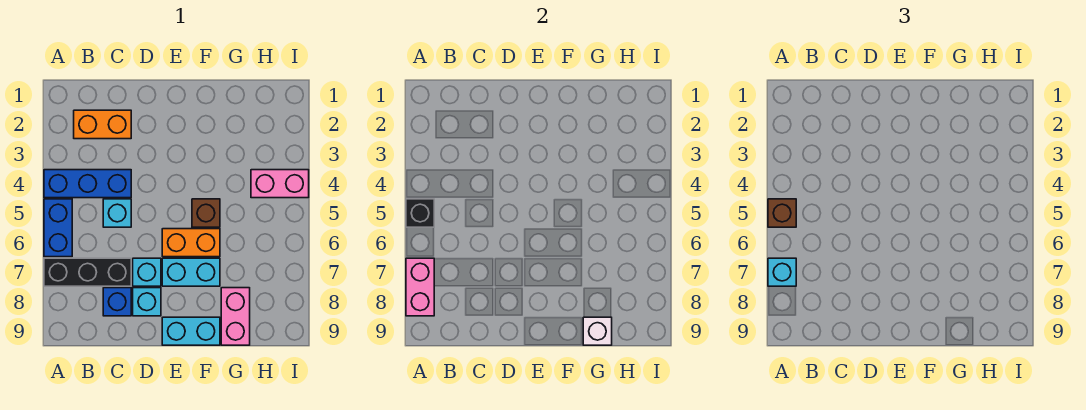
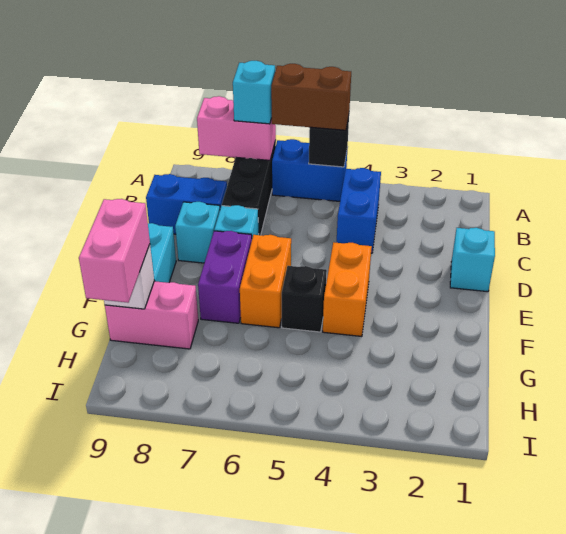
blue 1x3 brick [44,170,131,198] -> blue 1x2 brick [337,168,381,253]
brown 1x1 brick [768,199,796,227] -> brown 1x2 brick [271,64,351,130]
orange 1x2 brick [74,110,131,139] -> orange 1x2 brick moved to [323,242,372,336]
cyan 1x1 brick [103,199,131,227] -> cyan 1x1 brick moved to [450,228,495,292]
blue 1x1 brick [103,288,131,316] -> blue 1x2 brick [146,174,227,234]
cyan 1x2 brick [162,258,220,286] -> purple 1x2 brick [198,231,252,323]
brown 1x1 brick [192,199,220,227] -> black 1x1 brick [282,266,327,332]
pink 1x2 brick [251,170,309,198] -> pink 1x2 brick moved to [79,199,150,303]

